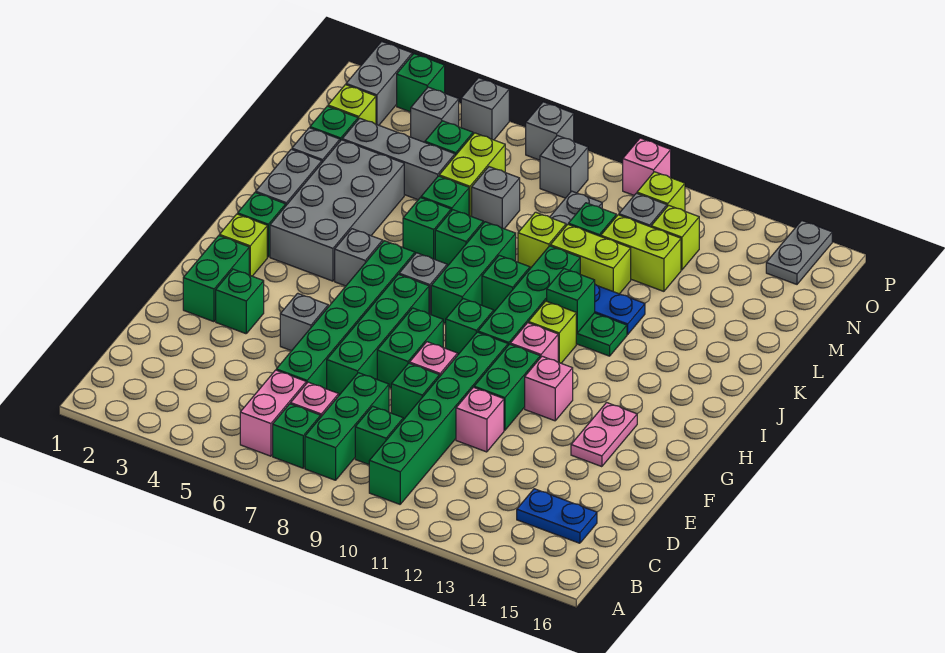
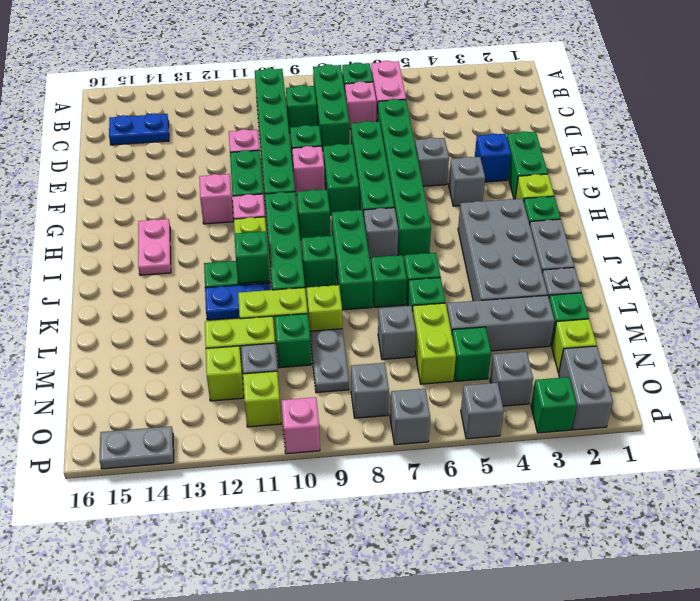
green 1x1 brick [216,269,264,334] -> blue 1x1 brick [475,133,511,182]
pink 1x2 plate [571,403,637,467] -> pink 1x2 plate moved to [138,219,171,275]
grey 1x1 brick [335,229,383,286] -> grey 1x1 brick moved to [449,157,485,206]
grey 1x2 plate [766,221,832,284] -> grey 1x2 plate turned to [99,426,174,469]

